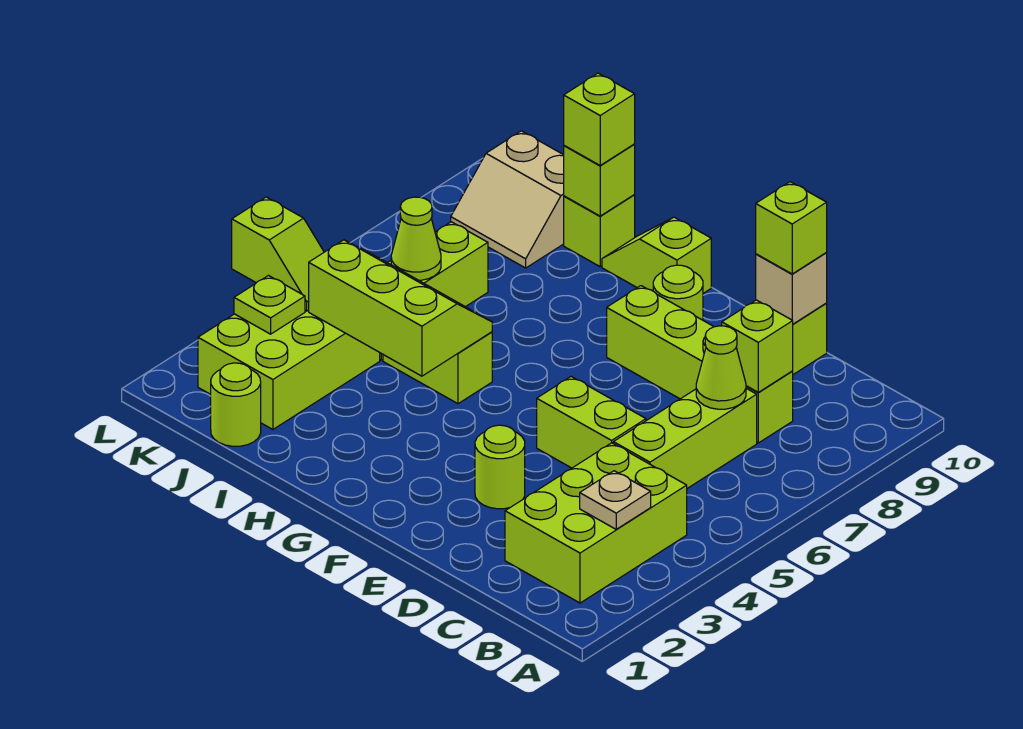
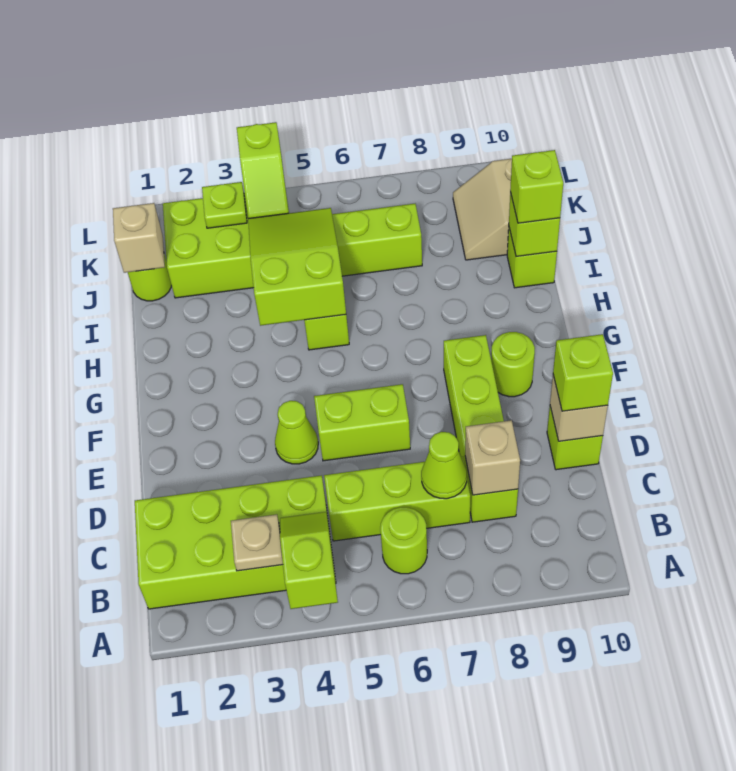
lime 2x3 brick [505,443,687,603] -> lime 2x4 brick [135,475,336,609]
lime 1x1 brick [722,300,793,392] -> tan 1x1 brick [465,420,520,495]
lime 1x2 brick [537,377,646,468] -> lime 1x2 brick turned to [314,384,410,461]
lime 1x1 round brick [475,425,525,509] -> lime 1x1 round brick moved to [380,507,427,574]
lime 1x2 slope [602,217,711,293] -> lime 1x2 slope moved to [280,512,338,609]
lime 2x3 slope [309,240,492,376] -> lime 2x3 slope turned to [248,208,346,326]
none -> tan 1x1 brick [113,203,165,273]
lime 1x1 cone [391,197,441,280] -> lime 1x1 cone moved to [275,401,318,464]

